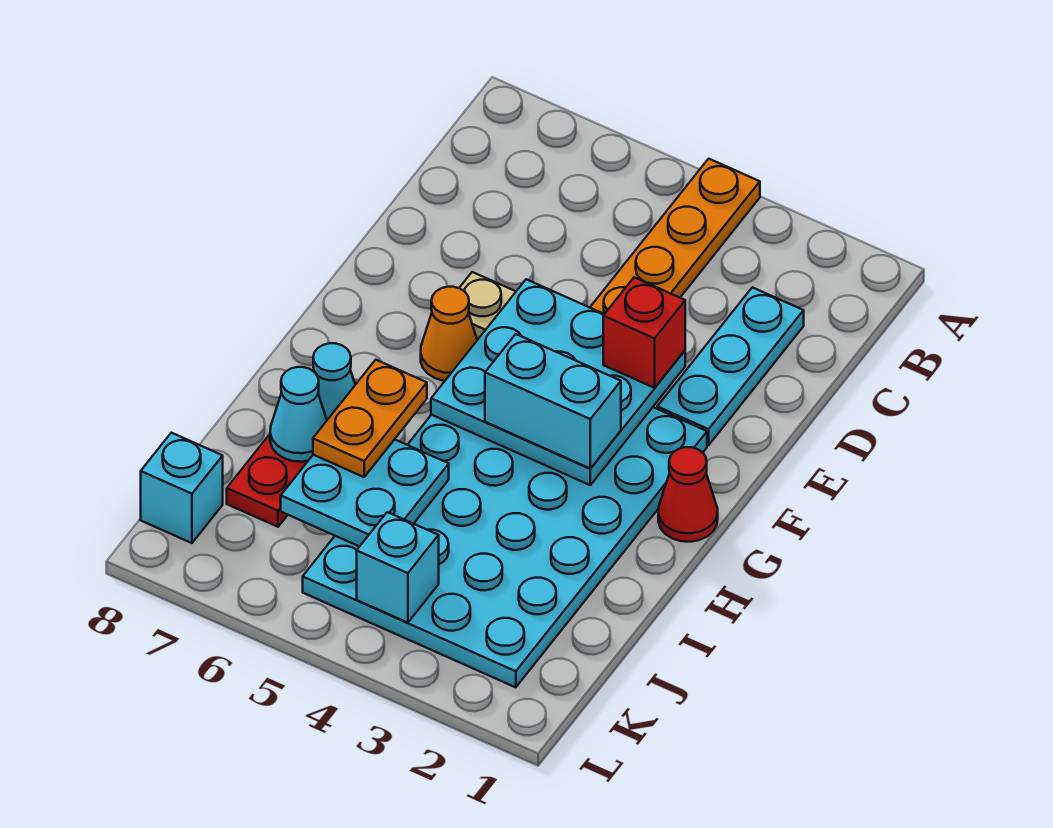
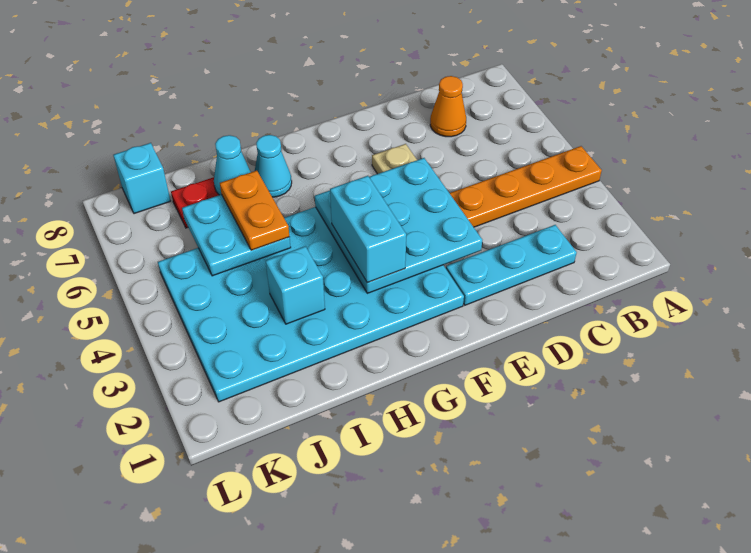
red 1x1 brick [603,277,685,388] -> none
orange 1x1 cone [421,287,477,381] -> orange 1x1 cone moved to [430,76,466,137]
red 1x1 cone [658,447,718,542] -> none
orange 1x2 plate [313,360,427,477] -> orange 1x2 plate turned to [220,171,289,250]
cyan 1x1 brick [357,512,439,623] -> cyan 1x1 brick moved to [266,246,325,324]

